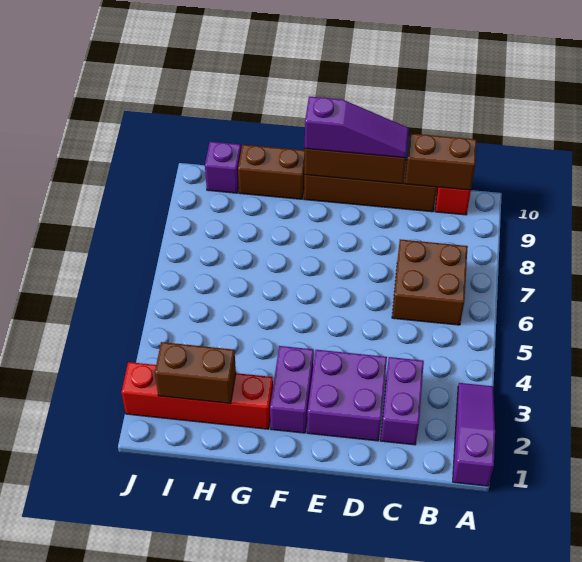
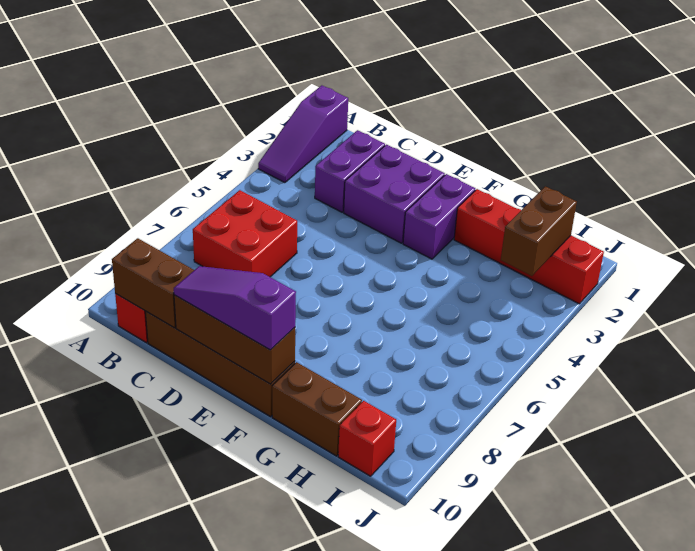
brown 2x2 brick [392,239,468,325] -> red 2x2 brick [193,190,297,277]
brown 1x2 brick [155,342,236,403] -> brown 1x2 brick turned to [501,186,577,276]
purple 1x1 brick [205,142,241,193] -> red 1x1 brick [338,401,396,476]

